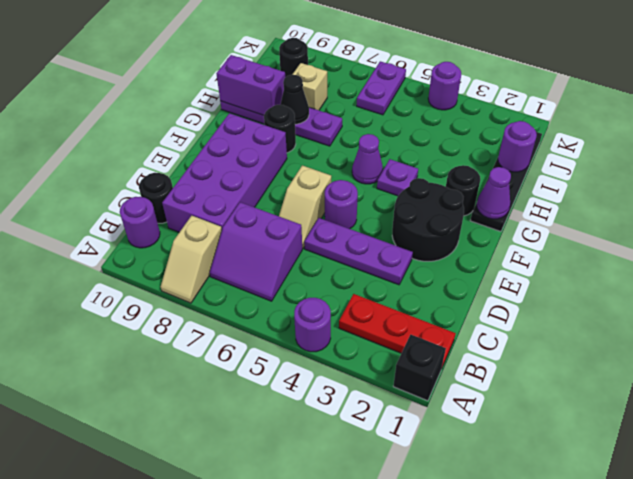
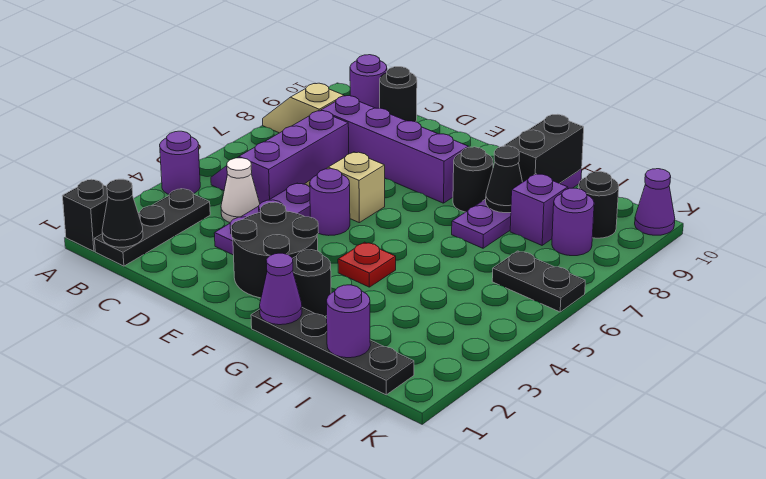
red 1x3 plate [339,294,456,367] -> black 1x3 plate [94,189,210,266]
none -> black 1x1 cone [102,179,143,247]
purple 2x2 slope [210,202,302,301] -> purple 2x3 slope [211,111,349,204]
none -> white 1x1 cone [221,158,260,222]
purple 2x4 brick [162,113,287,232] -> purple 1x4 brick [321,96,468,203]
purple 1x1 plate [377,159,418,196] -> red 1x1 plate [338,242,396,287]
purple 1x1 cone [352,134,383,184] -> purple 1x1 cone moved to [635,169,675,235]
purple 1x2 brick [216,55,285,115] -> black 1x2 brick [504,114,584,183]
tan 1x1 brick [292,63,327,110] -> purple 1x1 brick [510,174,568,245]
purple 1x2 plate [357,61,406,115] -> black 1x2 plate [492,251,585,312]
purple 1x1 round brick [428,62,461,110] -> purple 1x1 round brick moved to [552,188,594,256]

